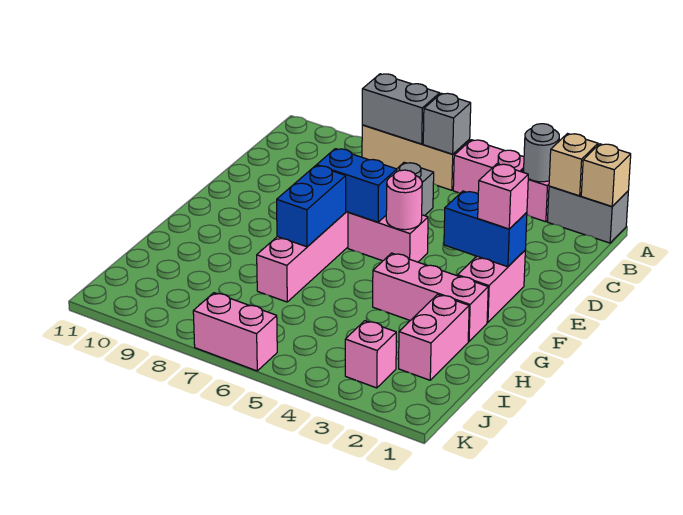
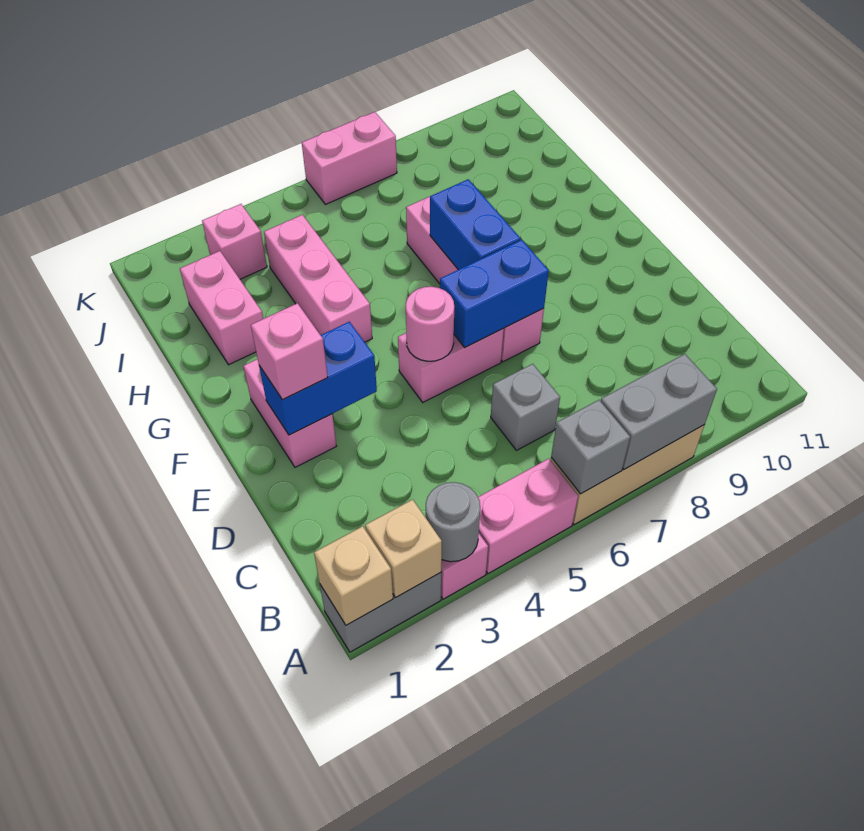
pink 1x3 brick [373,253,488,341] -> pink 1x3 brick turned to [264,215,372,342]

